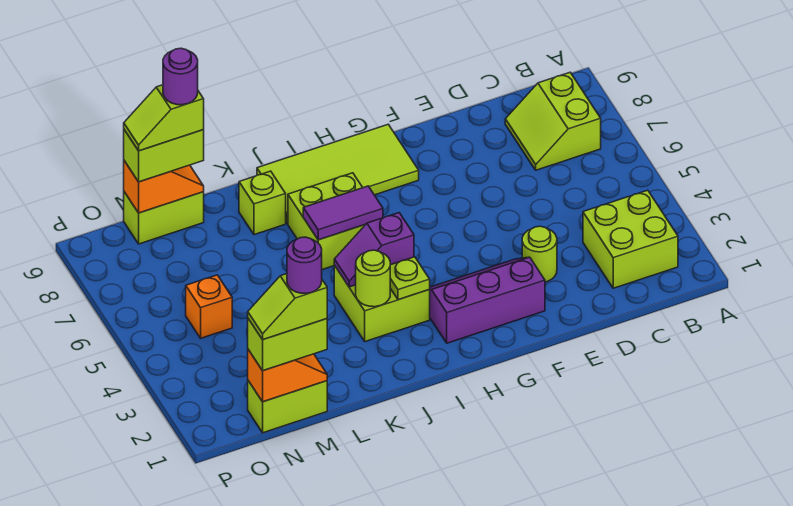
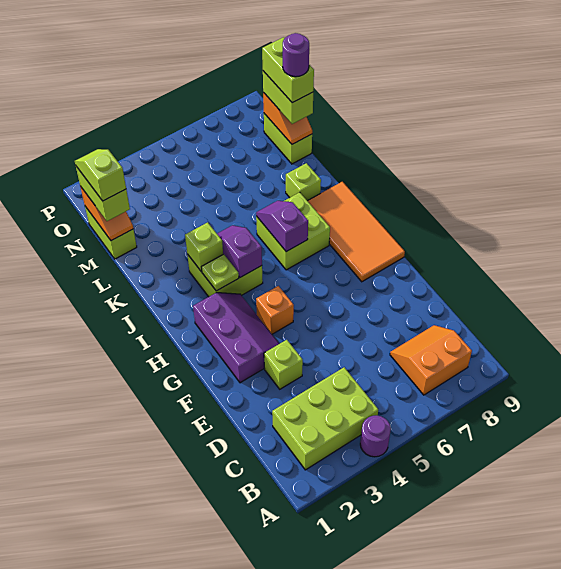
lime 2x2 brick [583,190,678,288] -> lime 2x3 brick [272,367,378,470]
lime 2x2 slope [505,73,601,170] -> orange 2x2 slope [390,325,472,395]
lime 1x1 round brick [522,226,557,282] -> lime 1x1 brick [264,340,303,389]
lime 2x4 tile [257,124,419,224] -> orange 2x4 tile [308,182,405,282]
purple 1x2 tile [303,186,383,240] -> purple 1x2 slope [256,201,308,252]
lime 1x1 round brick [356,250,390,307] -> lime 1x1 brick [185,222,223,271]
purple 1x1 round brick [287,237,322,293] -> purple 1x1 round brick moved to [360,415,391,457]
lime 1x2 slope [124,85,204,151] -> lime 1x2 brick [262,37,314,103]
orange 1x1 brick [186,275,232,338] -> orange 1x1 brick moved to [256,286,294,334]

